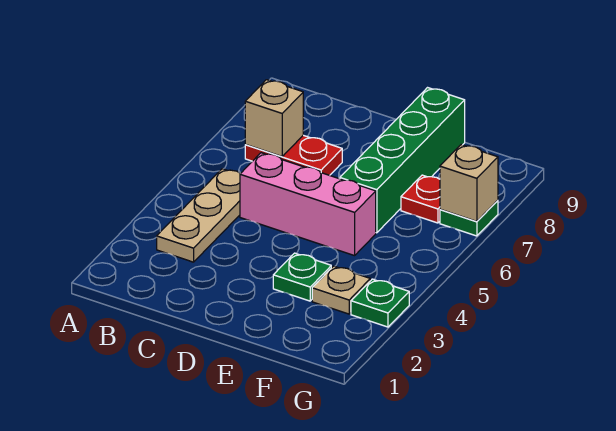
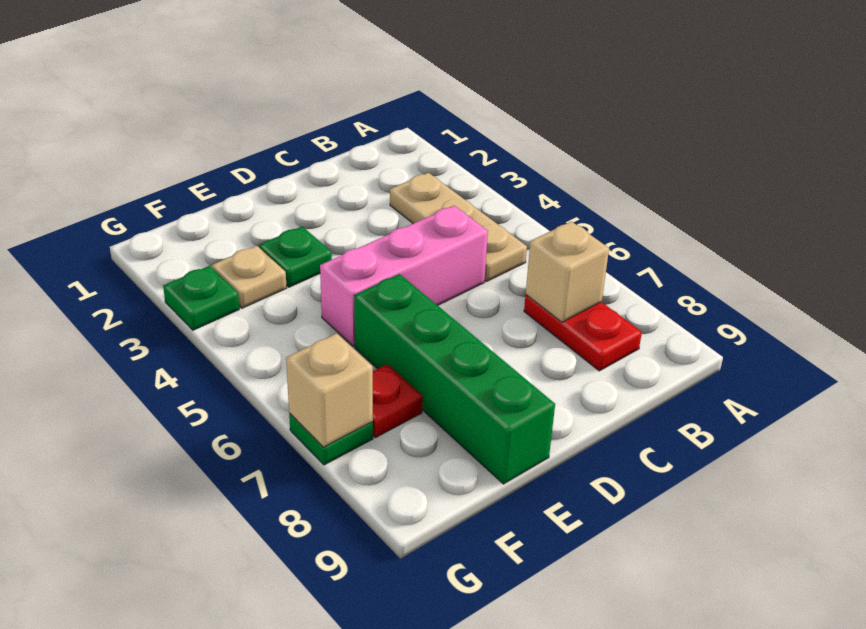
red 1x2 plate [245,135,342,175] -> red 1x2 plate turned to [524,295,642,371]

